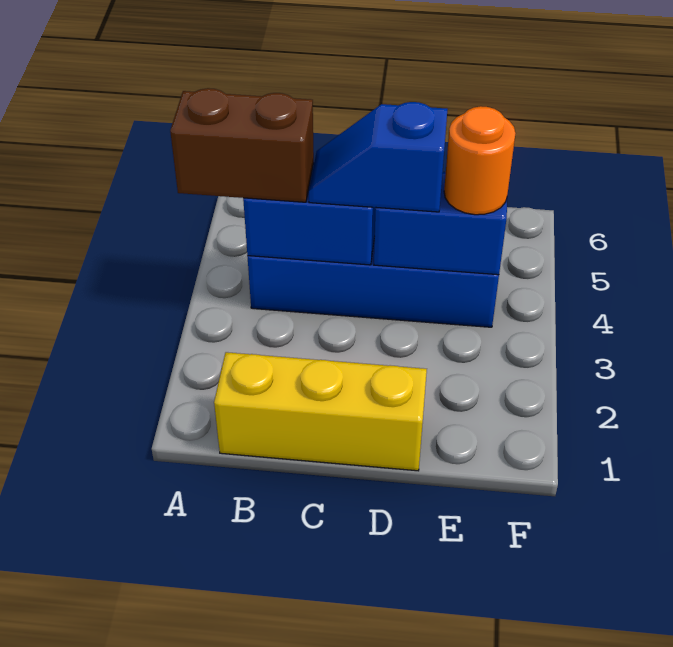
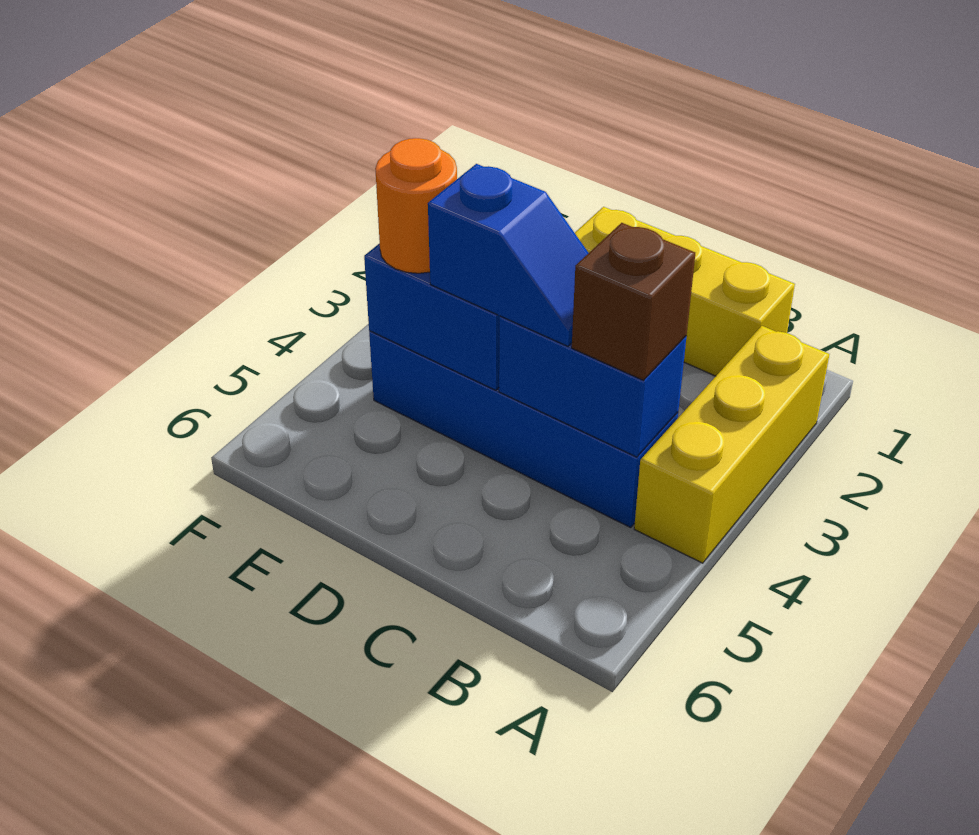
none -> yellow 1x3 brick [634,326,829,563]
brown 1x2 brick [170,88,314,202] -> brown 1x1 brick [572,223,695,380]

